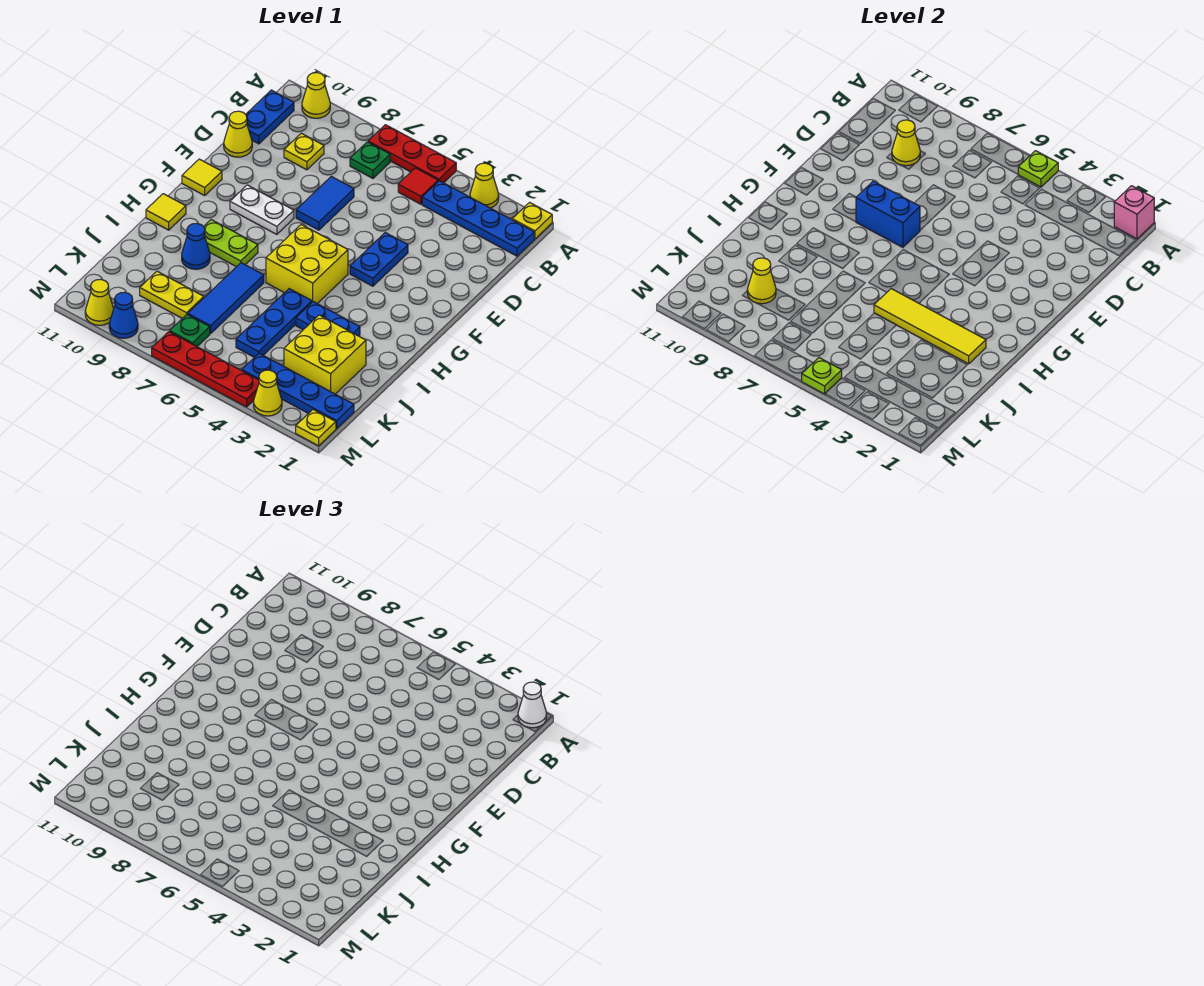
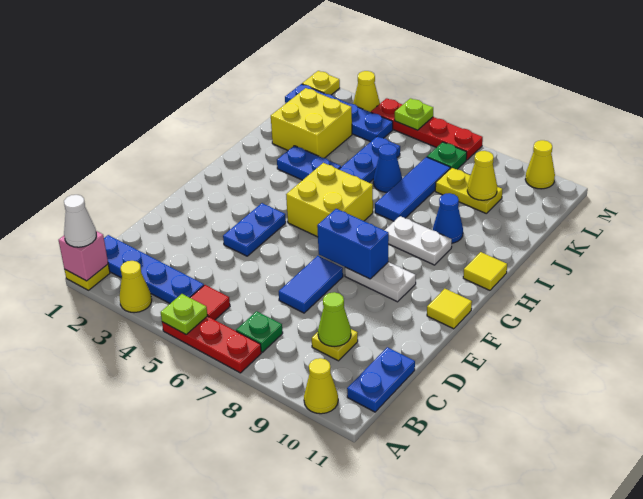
yellow 1x1 cone [892,120,920,166] -> lime 1x1 cone [318,292,351,346]
yellow 1x1 cone [224,111,252,157] -> none
lime 1x2 plate [204,220,258,267] -> white 1x2 plate [385,216,452,265]
yellow 1x4 tile [874,289,986,364] -> none
blue 1x1 cone [109,292,138,338] -> blue 1x1 cone moved to [373,144,402,192]

